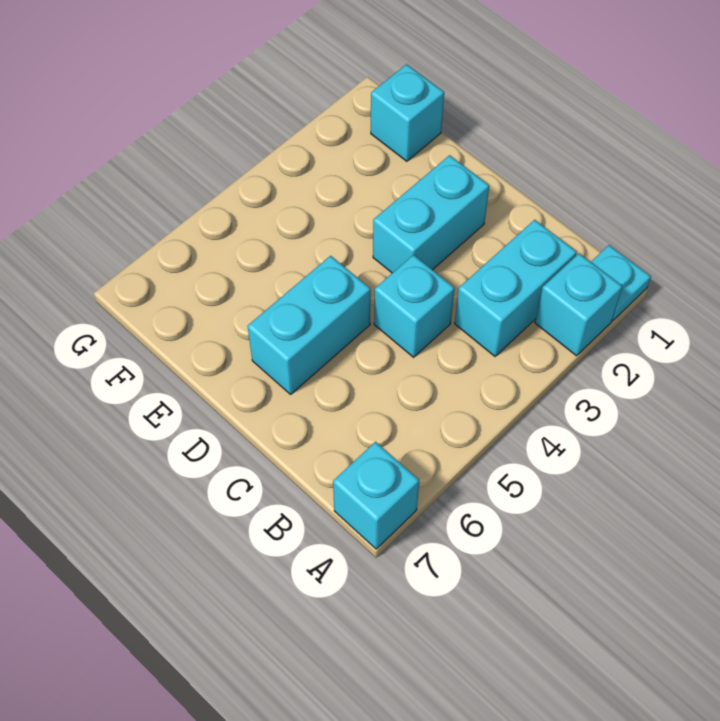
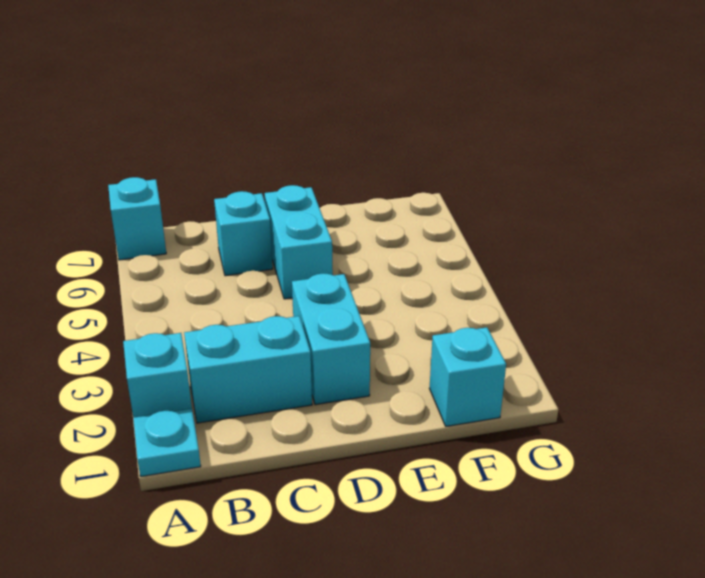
cyan 1x2 brick [455,220,577,356] -> cyan 1x2 brick turned to [184,316,312,423]
cyan 1x1 brick [374,255,455,357] -> cyan 1x1 brick moved to [214,191,273,276]

